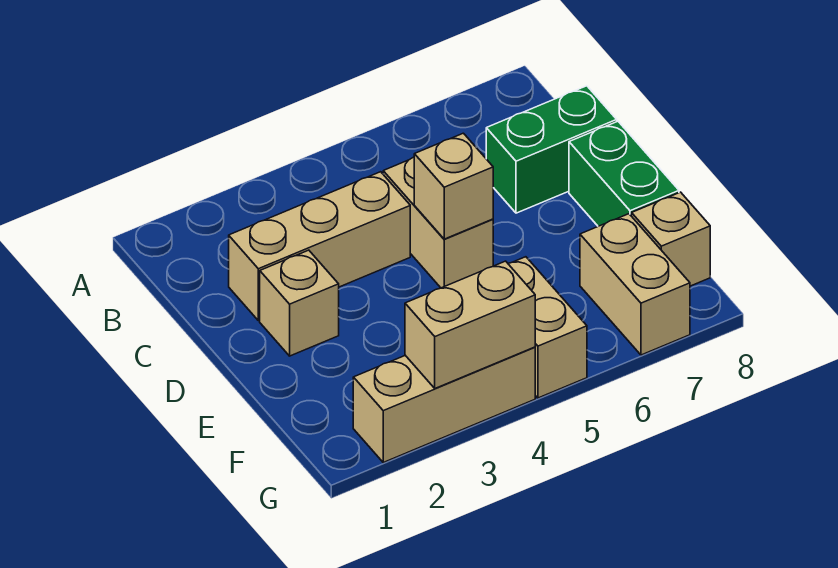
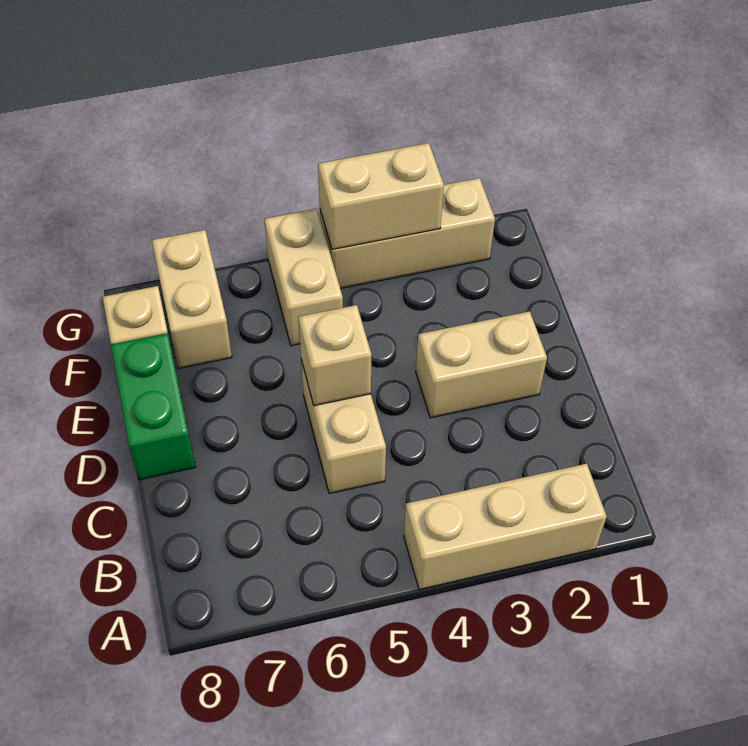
tan 1x3 brick [229,172,410,321] -> tan 1x3 brick moved to [404,464,607,590]
green 1x2 brick [486,86,617,213] -> none
tan 1x1 brick [260,250,339,356] -> tan 1x2 brick [416,311,547,418]

